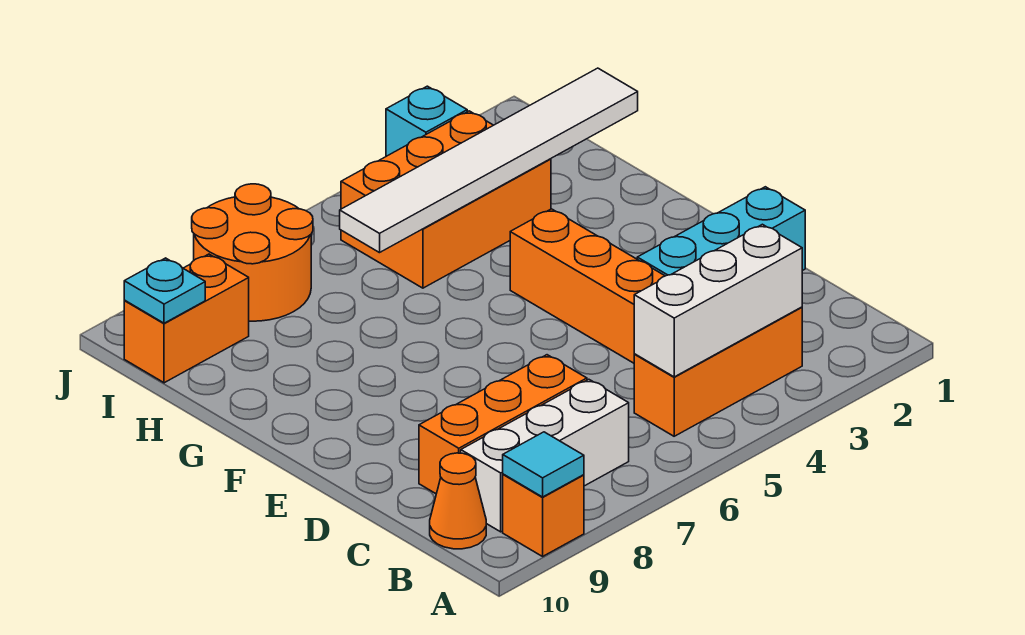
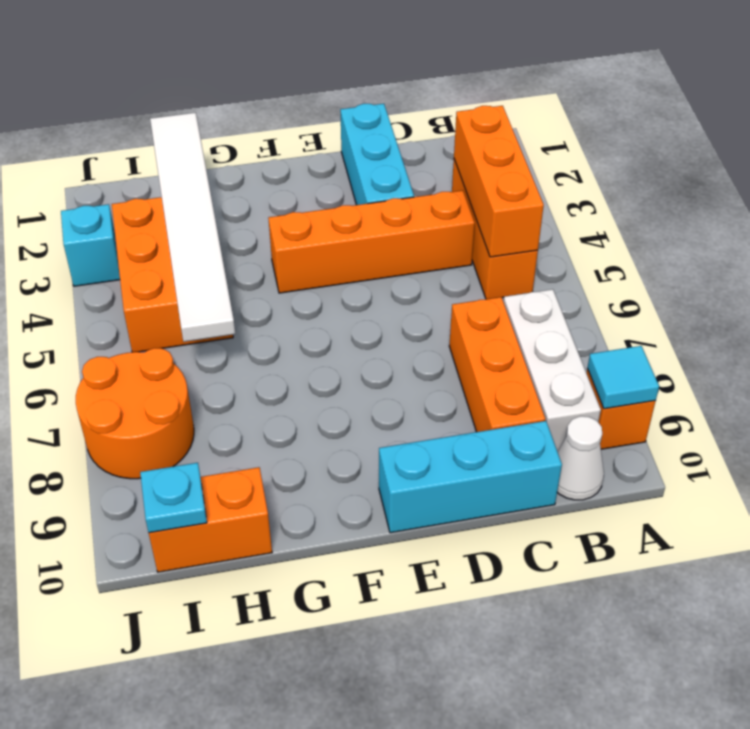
white 1x3 brick [634,224,802,377] -> orange 1x3 brick [454,106,544,257]
orange 1x1 cone [430,453,486,549] -> white 1x1 cone [557,416,604,500]
none -> cyan 1x3 brick [379,421,562,533]
orange 1x2 brick [124,254,249,383] -> orange 1x2 brick turned to [149,467,272,572]

